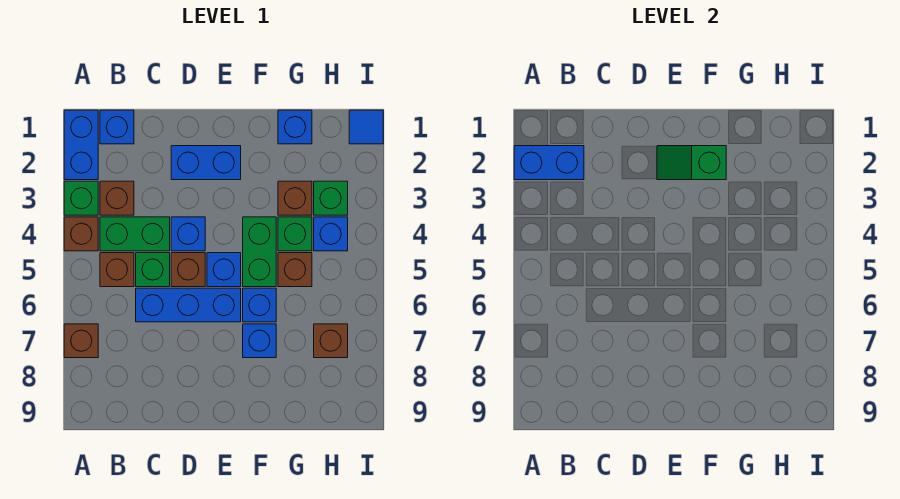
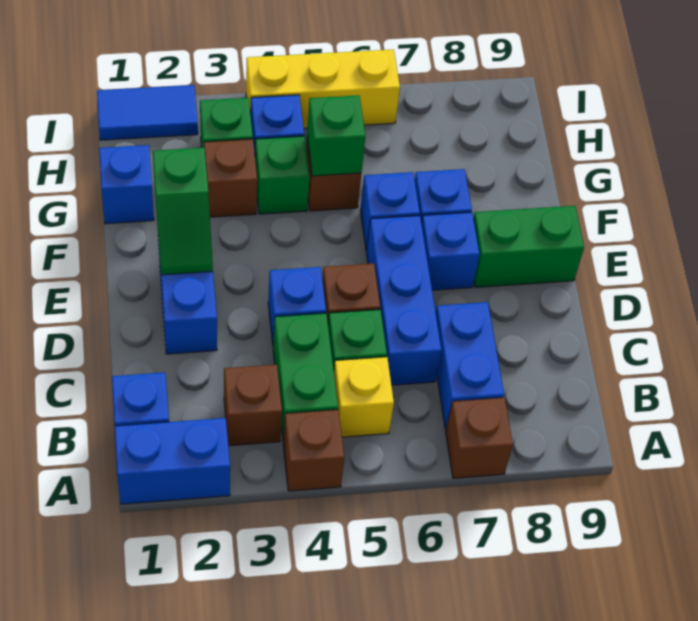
blue 1x2 brick [514,146,584,180] -> blue 1x2 brick moved to [436,302,504,429]
green 1x1 brick [64,181,98,215] -> green 1x1 brick moved to [307,95,365,176]
brown 1x1 brick [100,253,134,287] -> yellow 1x1 brick [334,357,394,437]
blue 1x1 brick [207,253,241,287] -> blue 1x1 brick moved to [422,212,480,290]
green 1x2 brick [243,217,276,287] -> green 1x2 brick moved to [473,206,584,287]
brown 1x1 brick [314,324,348,358] -> none
blue 1x1 tile [349,110,383,144] -> blue 1x2 tile [97,85,198,140]
none -> yellow 1x3 brick [246,50,400,129]

